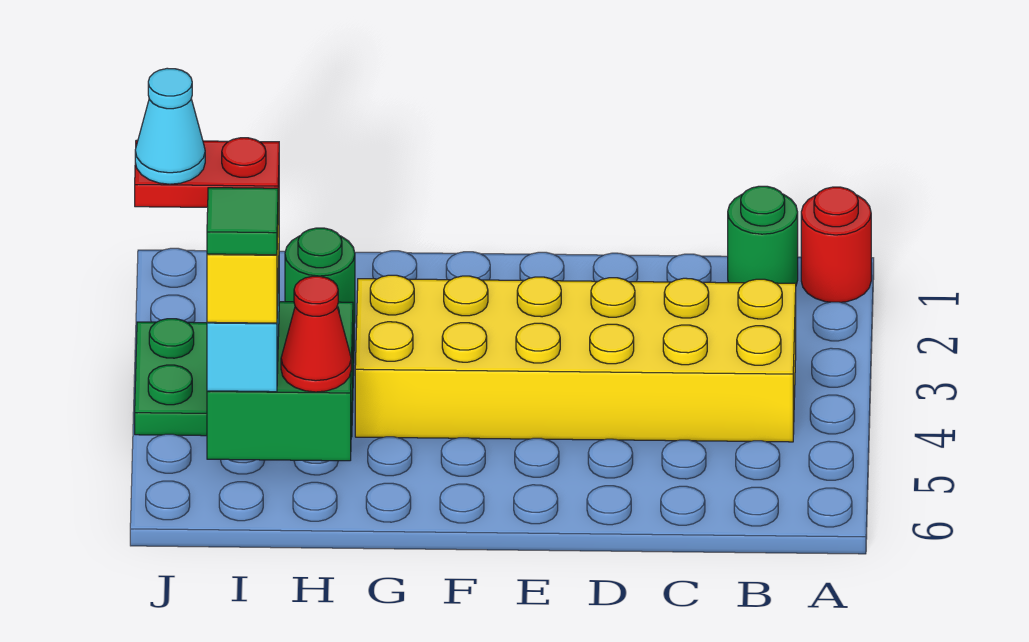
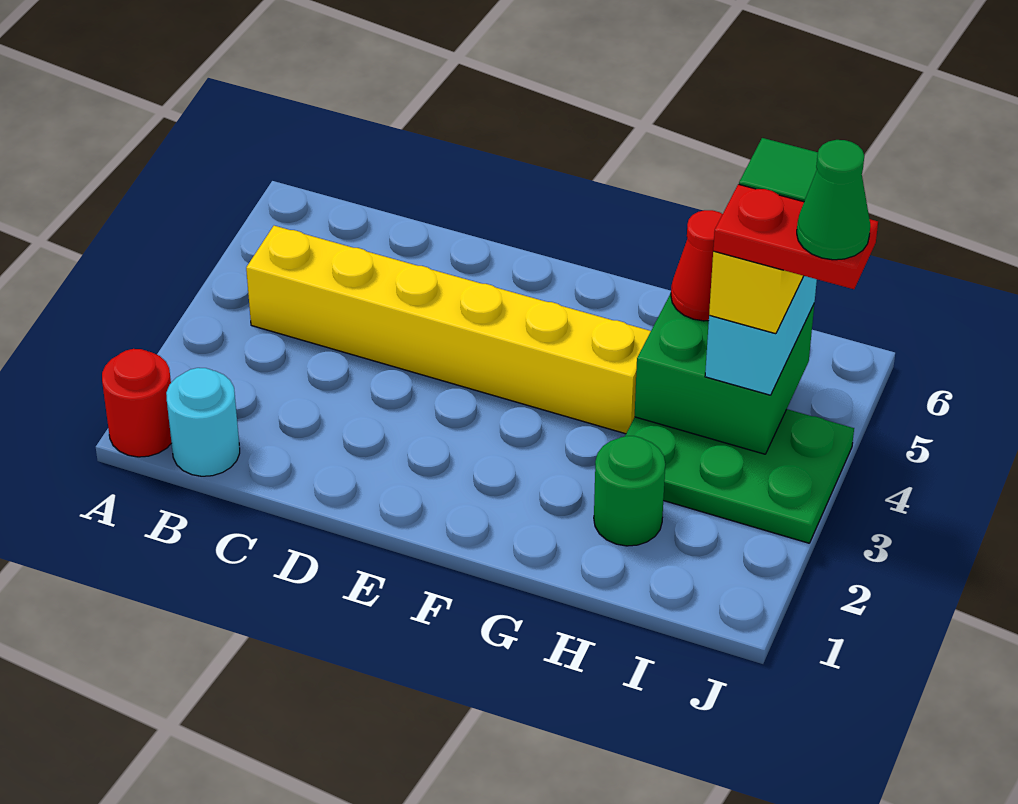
green 1x1 round brick [728,186,798,284] -> cyan 1x1 round brick [166,368,240,476]
yellow 2x6 brick [355,275,796,442] -> yellow 1x6 brick [246,226,651,434]
cyan 1x1 cone [135,68,205,184] -> green 1x1 cone [797,140,870,260]

